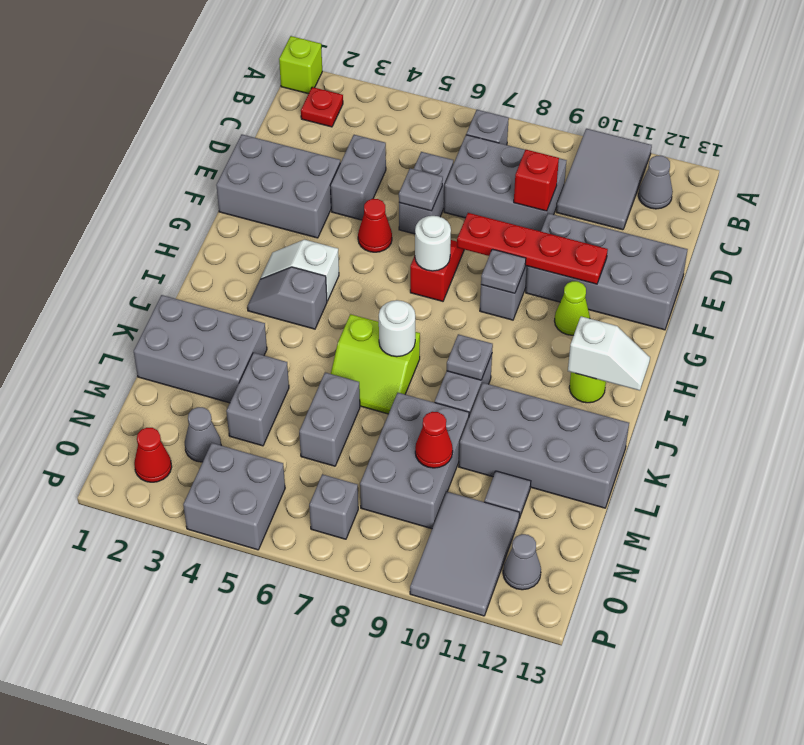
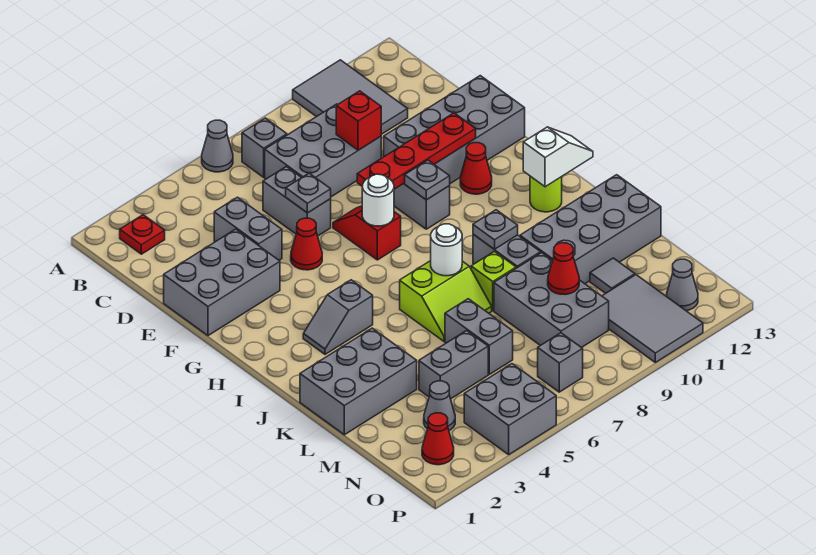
lime 1x1 brick [279,36,322,94] -> lime 1x1 brick moved to [471,251,516,311]
grey 1x1 cone [638,156,673,209] -> grey 1x1 cone moved to [202,120,233,172]
lime 1x1 cone [555,281,590,335] -> red 1x1 cone [460,143,492,194]
white 1x2 slope [260,240,339,301] -> none
grey 1x2 brick [226,353,289,446] -> grey 1x2 brick turned to [419,331,488,399]

